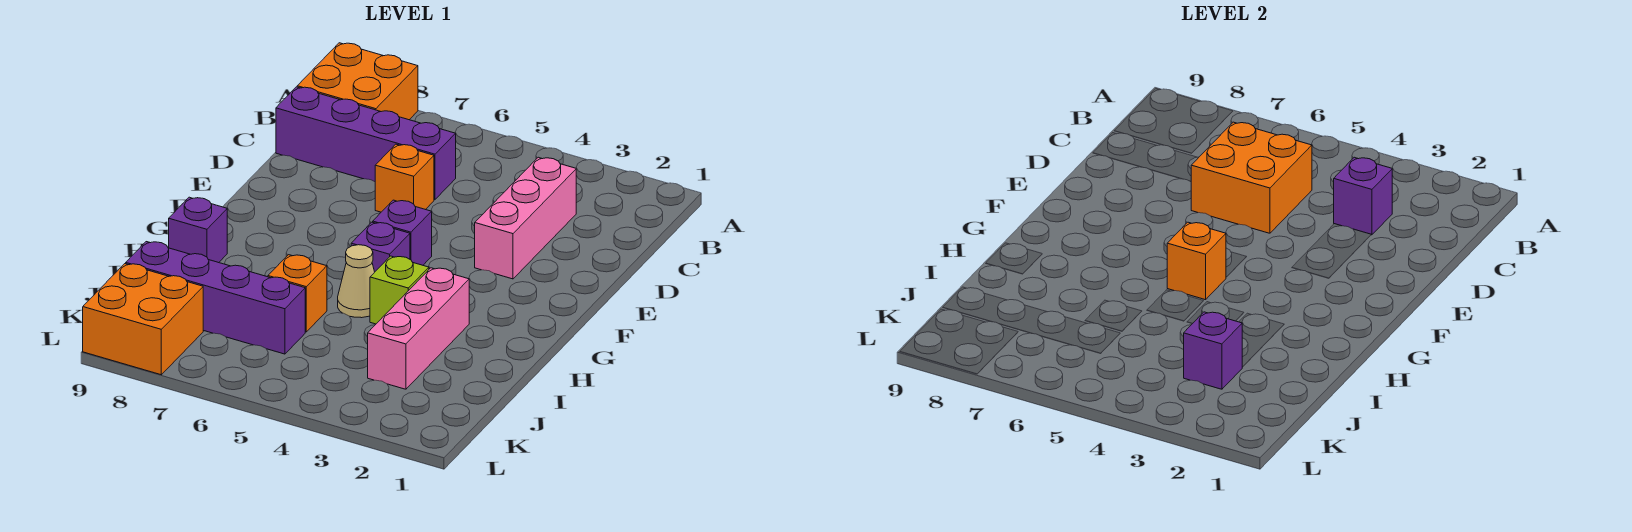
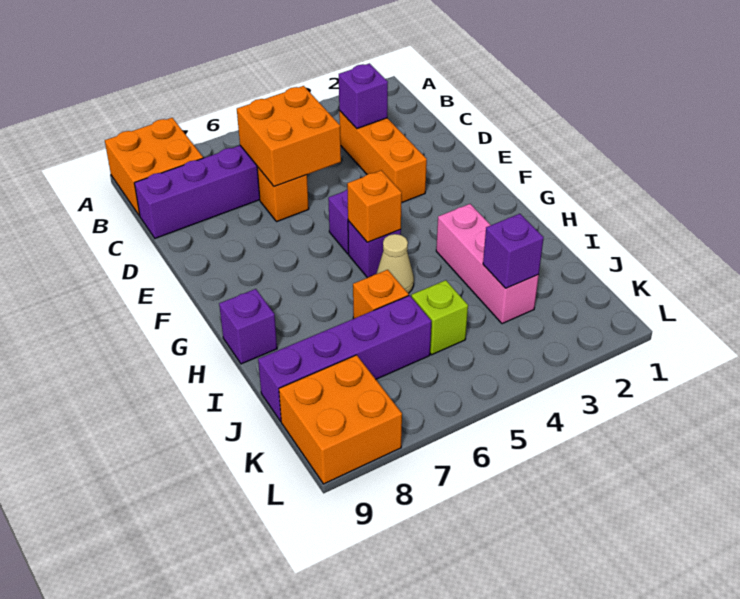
pink 1x3 brick [475,157,576,279] -> orange 1x3 brick [339,111,427,202]
lime 1x1 brick [370,256,429,324] -> lime 1x1 brick moved to [411,280,468,355]

